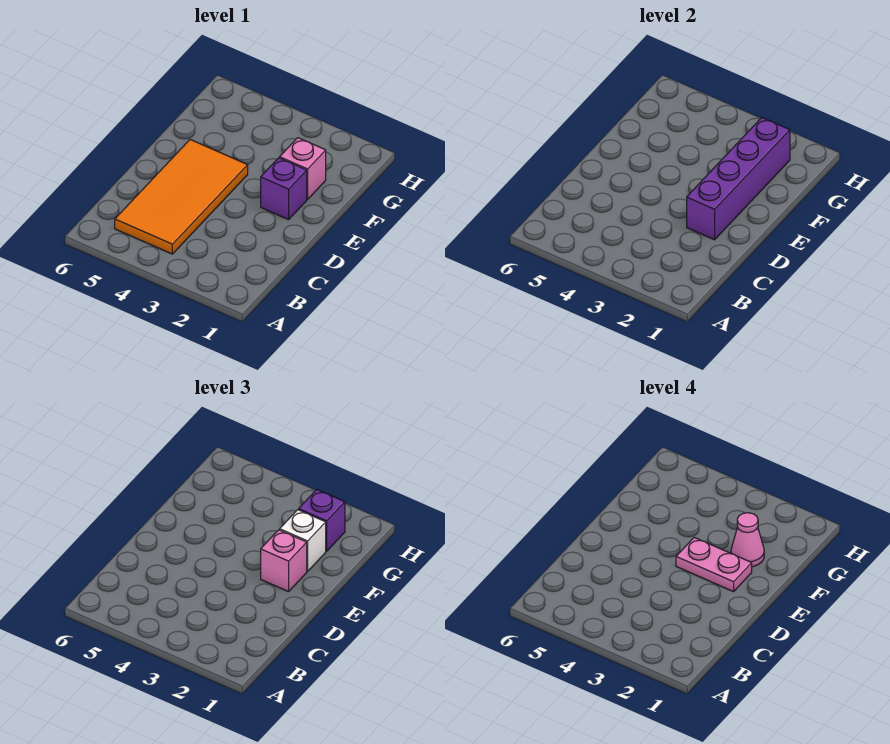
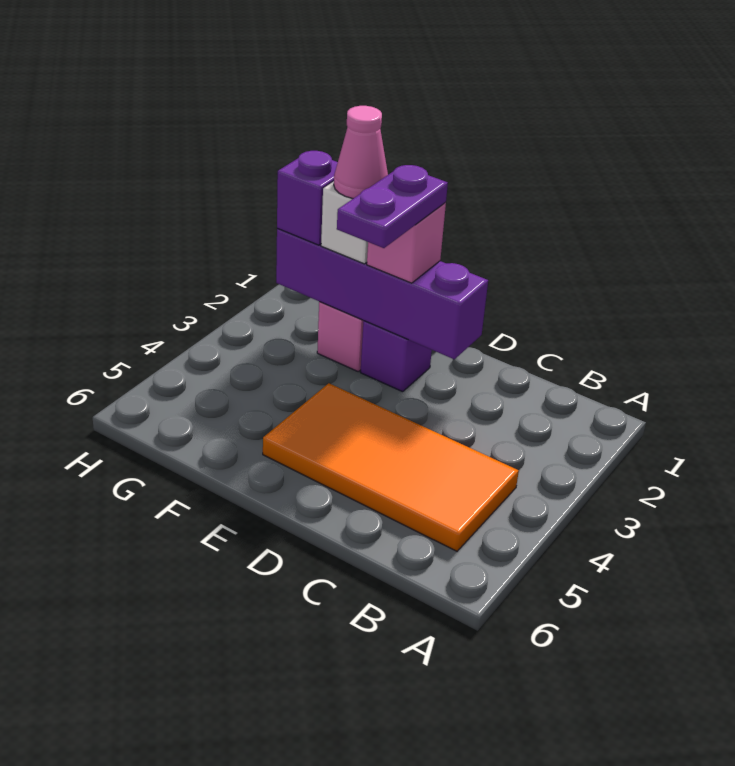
pink 1x2 plate [676,537,752,592] -> purple 1x2 plate [337,165,448,248]

